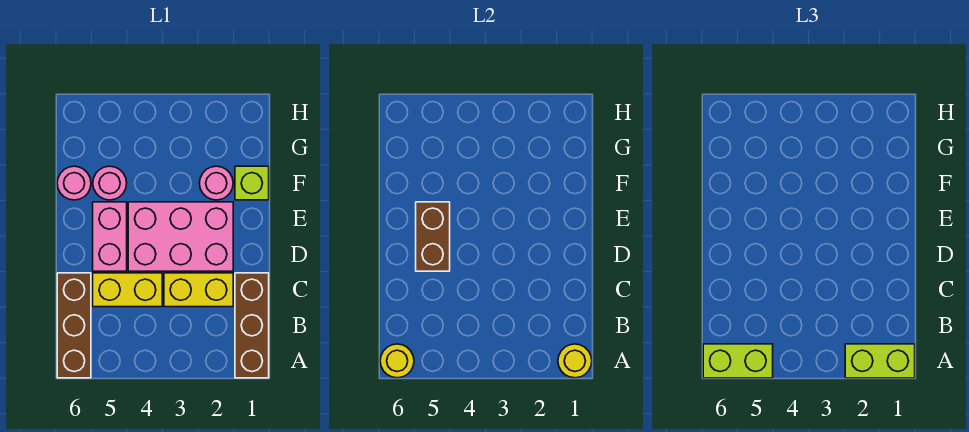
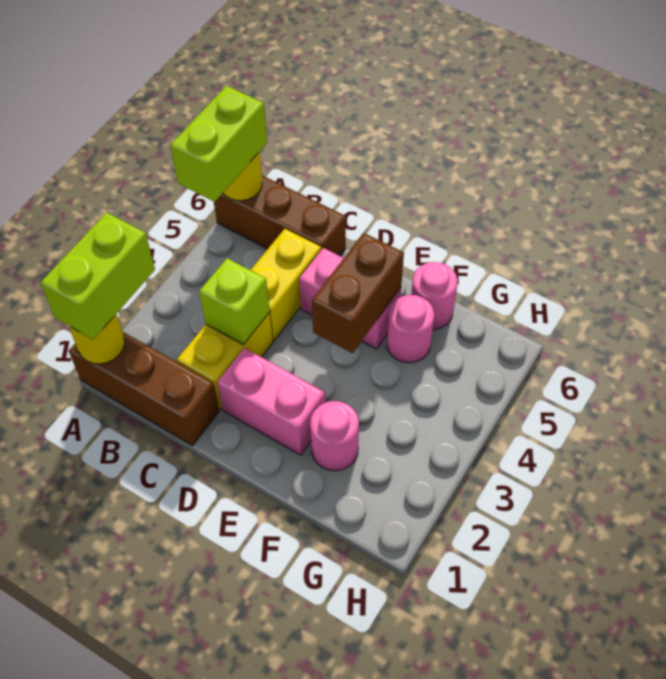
pink 2x3 brick [128,202,233,271] -> pink 1x2 brick [217,348,325,455]
brown 1x2 brick [416,202,450,271] -> brown 1x2 brick turned to [312,233,404,353]
lime 1x1 brick [235,166,269,200] -> lime 1x1 brick moved to [199,258,270,345]

